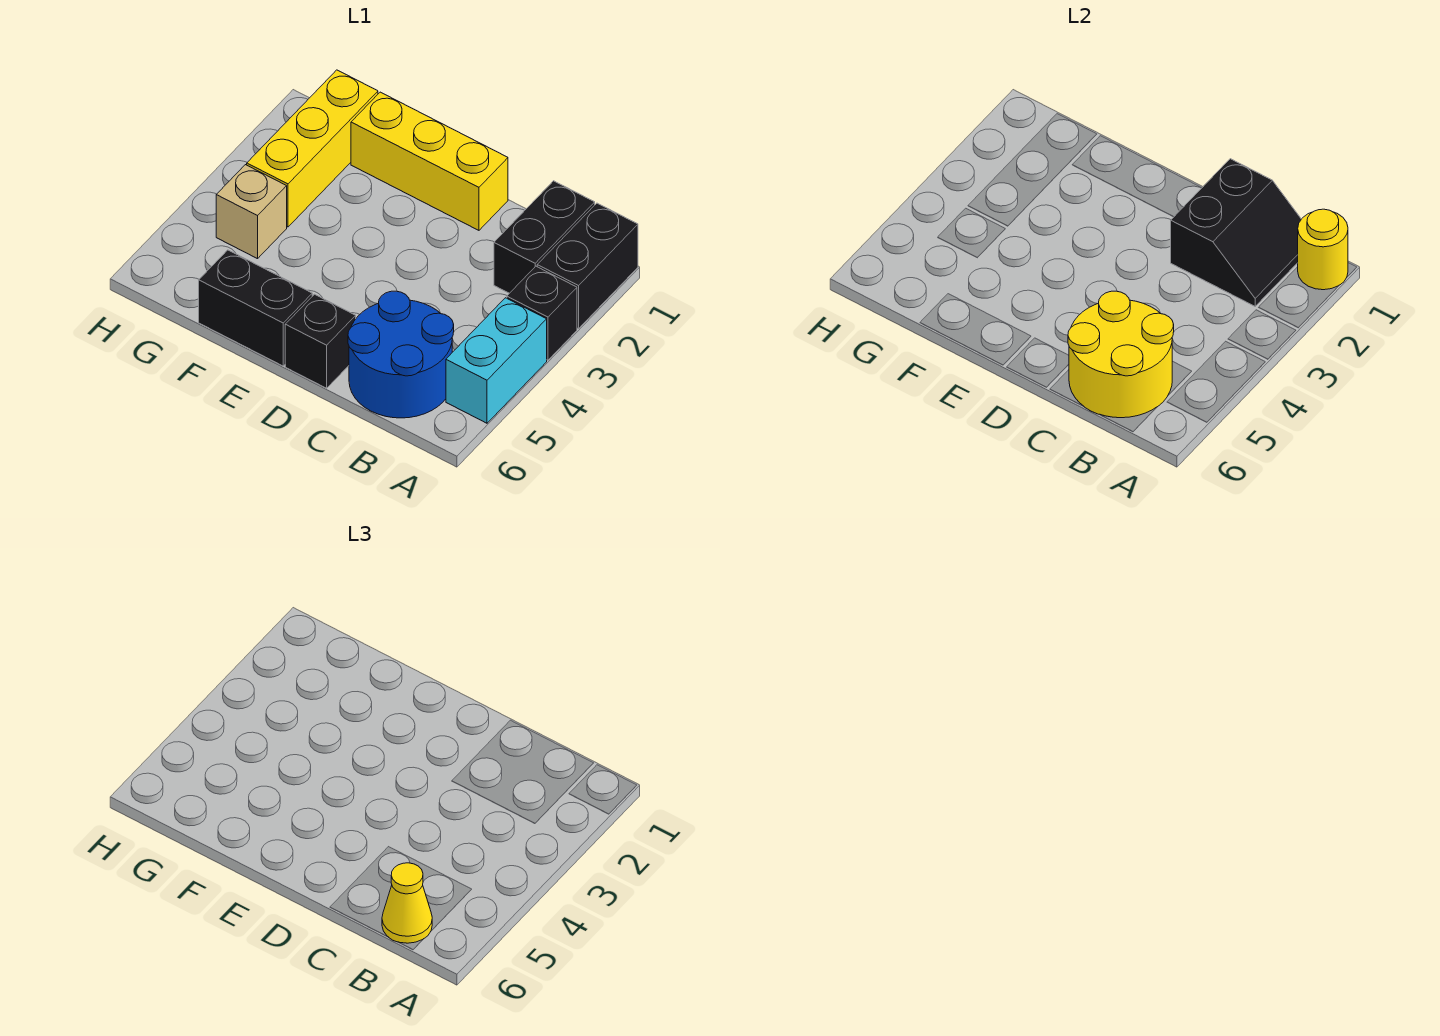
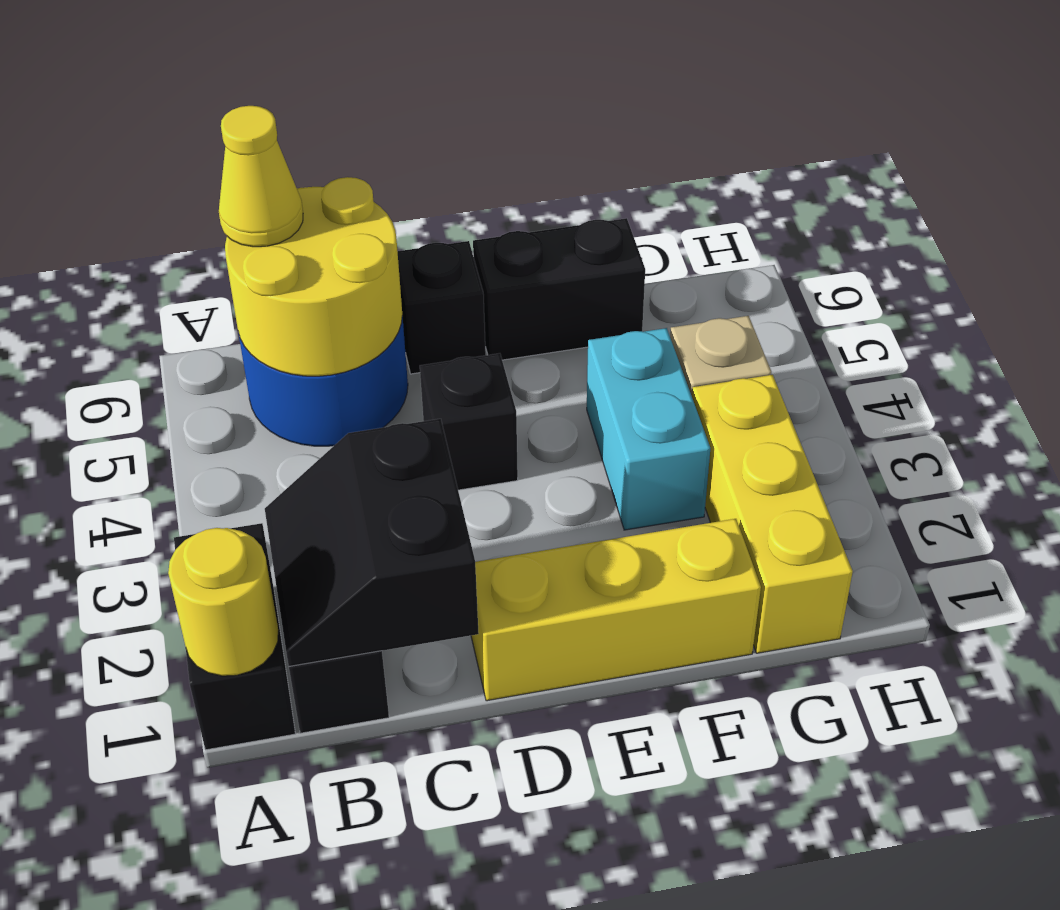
black 1x1 brick [507,266,577,360] -> black 1x1 brick moved to [420,353,518,490]
cyan 1x2 brick [446,298,547,423] -> cyan 1x2 brick moved to [587,328,710,530]

